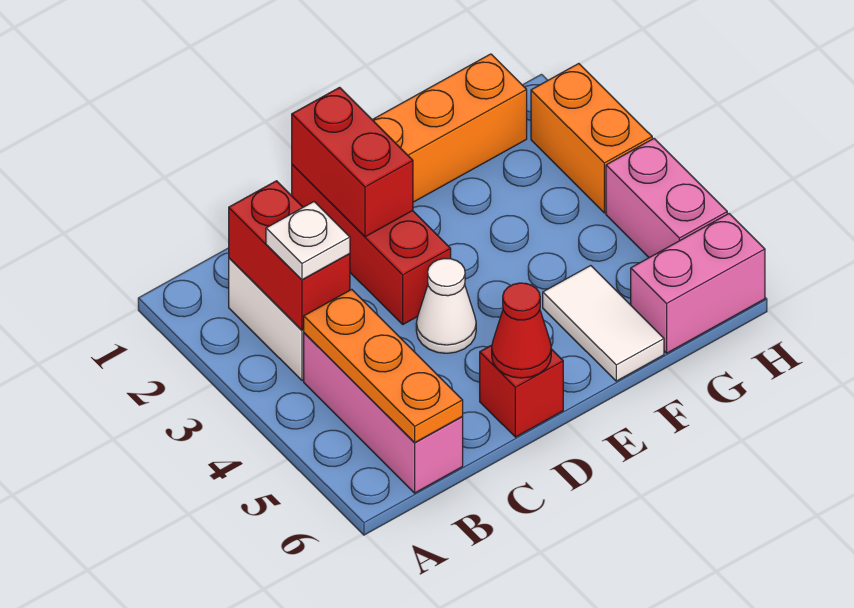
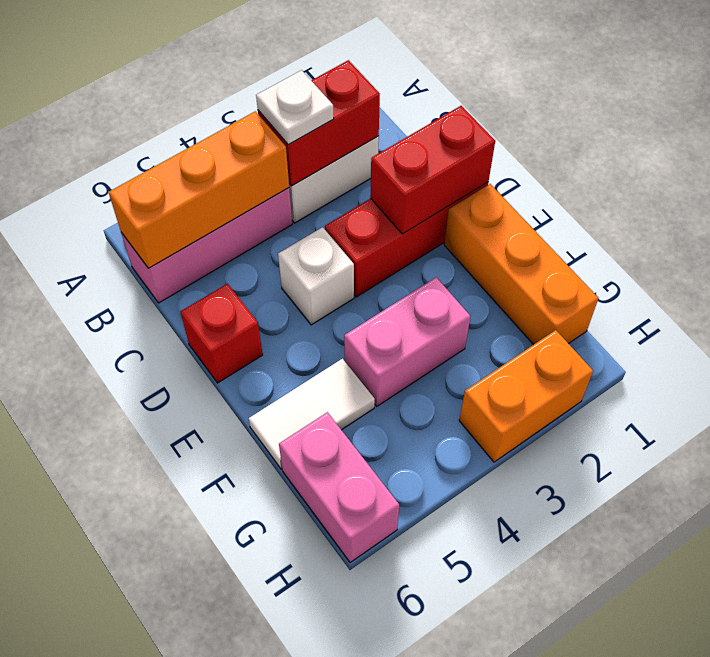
orange 1x3 plate [304,289,463,442] -> orange 1x3 brick [109,111,289,268]
white 1x1 cone [416,258,476,353] -> white 1x1 brick [278,227,354,325]
red 1x1 cone [492,283,551,378] -> none
pink 1x2 brick [606,139,727,258] -> pink 1x2 brick moved to [344,277,471,406]

